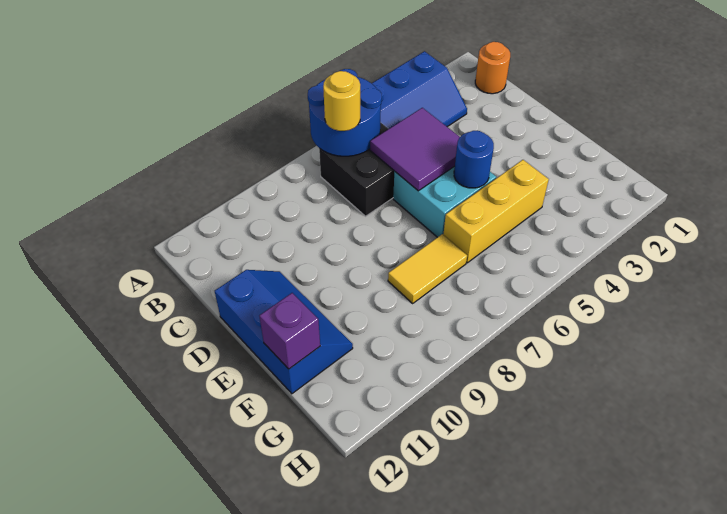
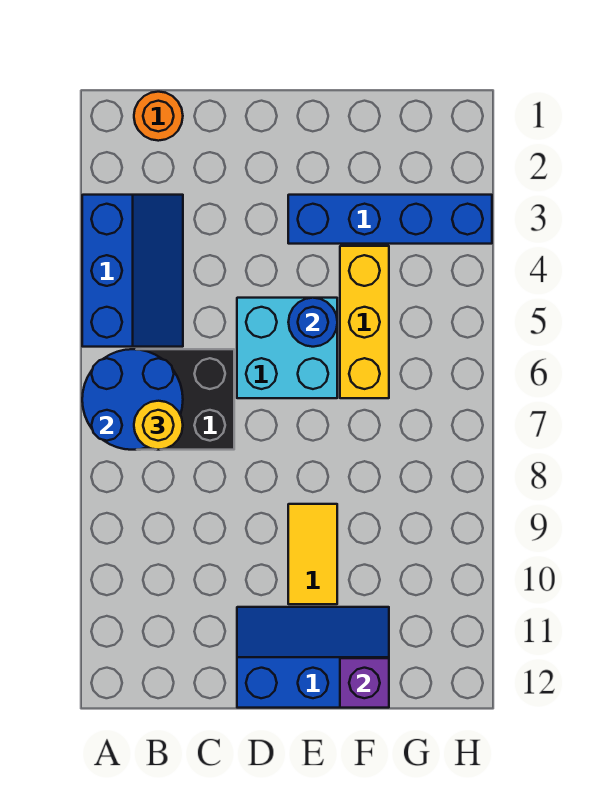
purple 2x2 tile [370,108,460,191] -> none
none -> blue 1x4 brick [288,195,492,244]
yellow 1x2 tile [388,234,467,303] -> yellow 1x2 tile moved to [288,504,337,604]

